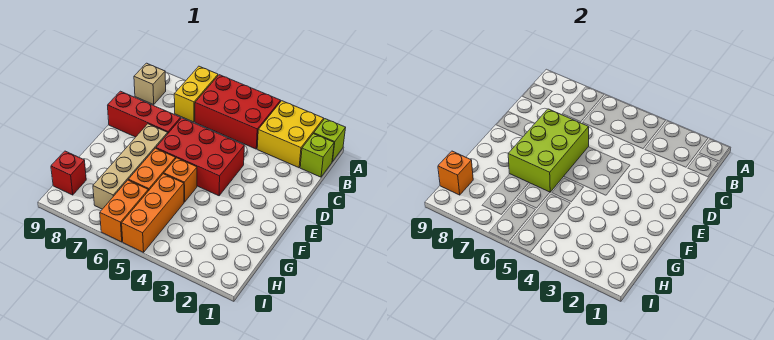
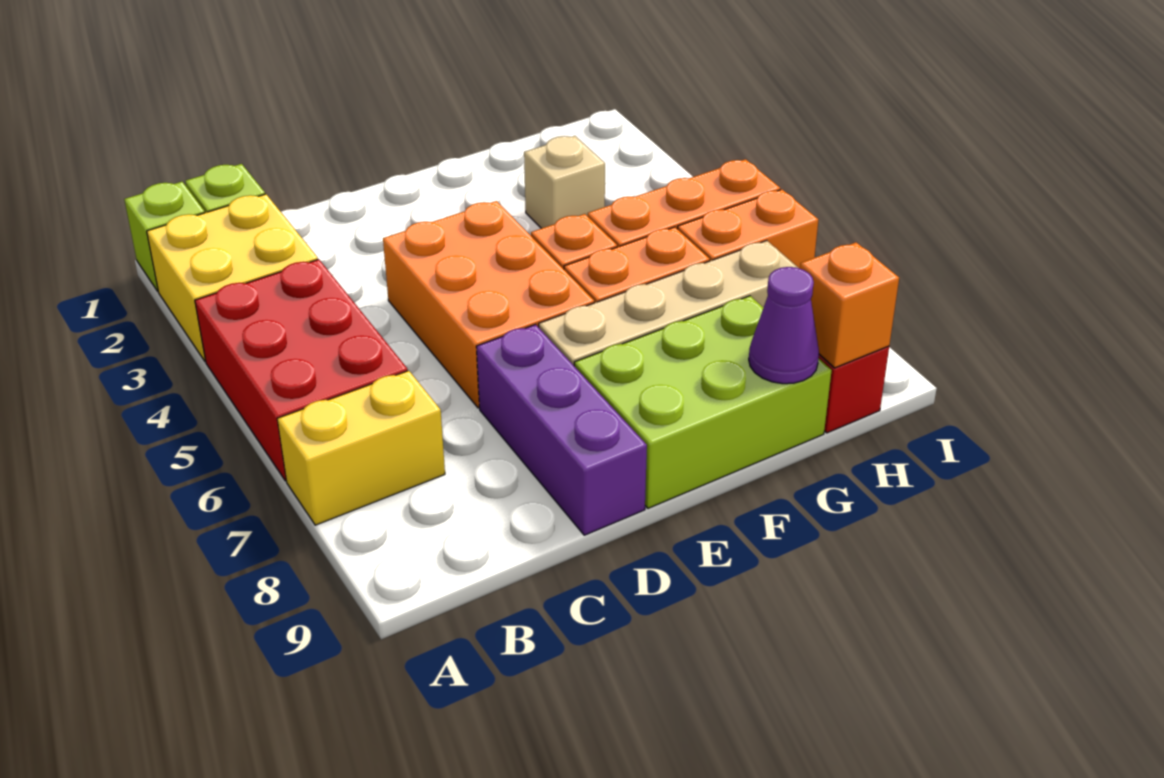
tan 1x1 brick [134,63,166,105] -> tan 1x1 brick moved to [524,136,605,228]
red 2x3 brick [156,118,244,196] -> orange 2x3 brick [383,201,594,408]
lime 2x3 brick [508,109,589,192] -> lime 2x3 brick moved to [574,296,832,508]
red 1x3 brick [108,91,181,137] -> purple 1x3 brick [476,324,647,535]
none -> purple 1x1 cone [749,267,819,384]

